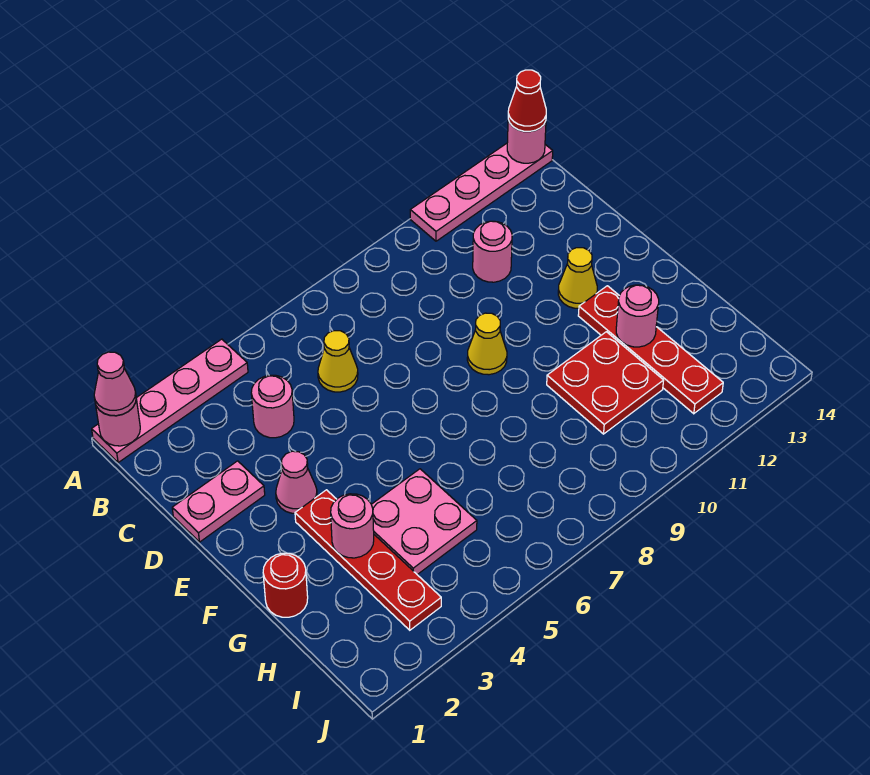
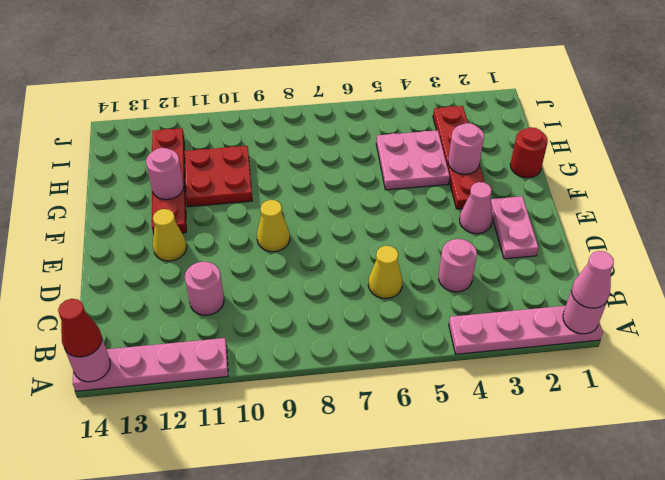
pink 1x2 plate [172,461,265,542] -> pink 1x2 plate turned to [491,196,539,259]

